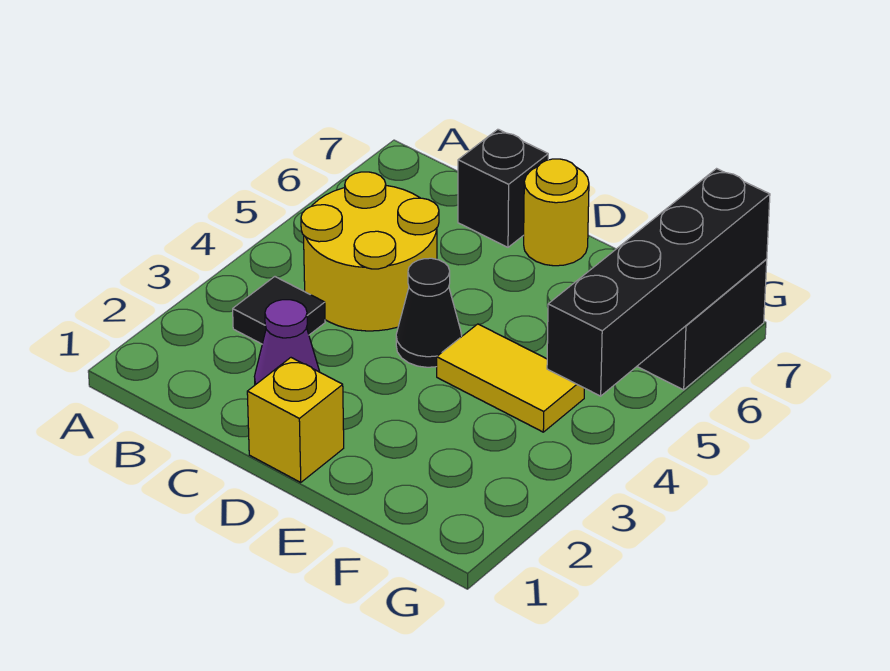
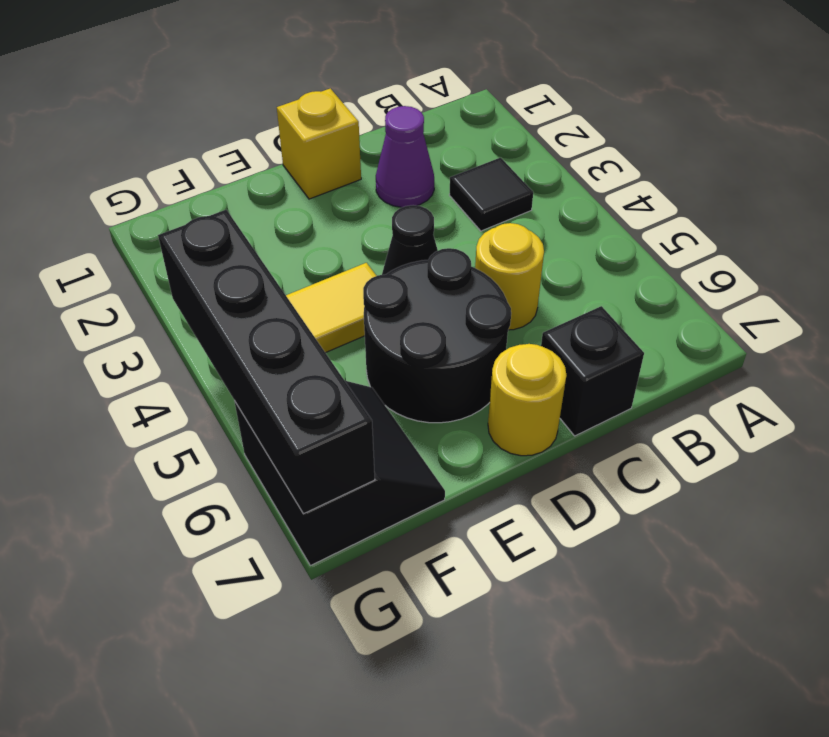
yellow 2x2 round brick [301,172,439,331] -> yellow 1x1 round brick [475,223,544,330]
none -> black 2x2 round brick [363,248,511,423]

